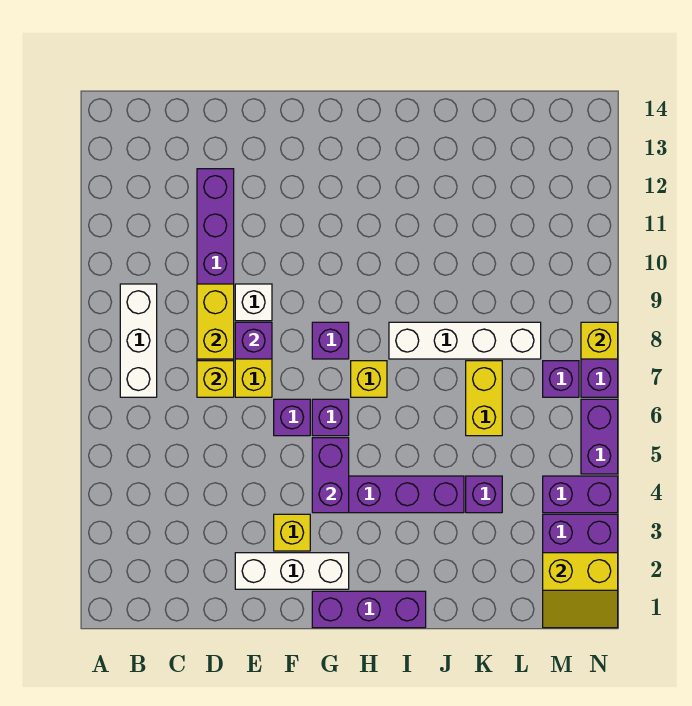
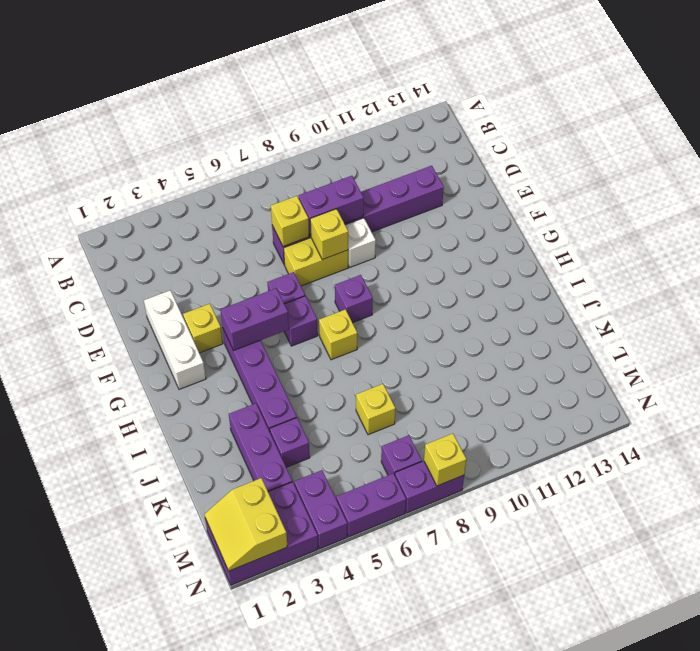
white 1x3 brick [120,284,157,397] -> none
yellow 1x2 brick [197,284,234,359] -> purple 1x2 brick [299,176,364,236]
purple 1x1 brick [235,322,272,359] -> yellow 1x1 brick [310,209,348,260]
purple 1x3 brick [312,591,426,628] -> purple 1x3 brick moved to [229,403,292,492]
white 1x4 brick [389,322,541,359] -> none
yellow 1x2 brick [466,361,502,436] -> yellow 1x1 brick [356,384,395,435]

